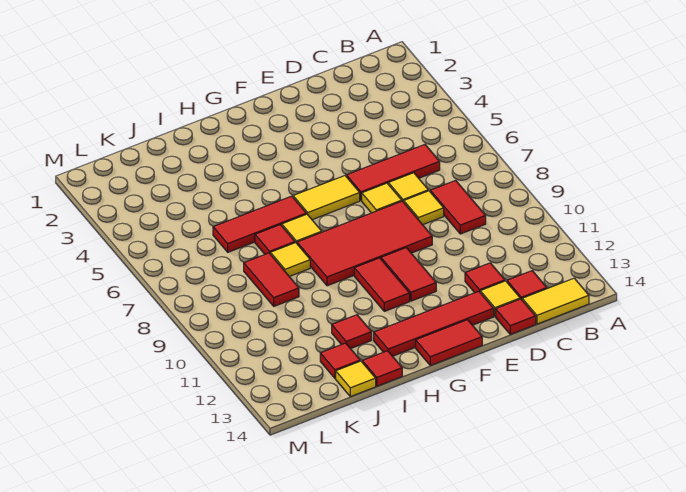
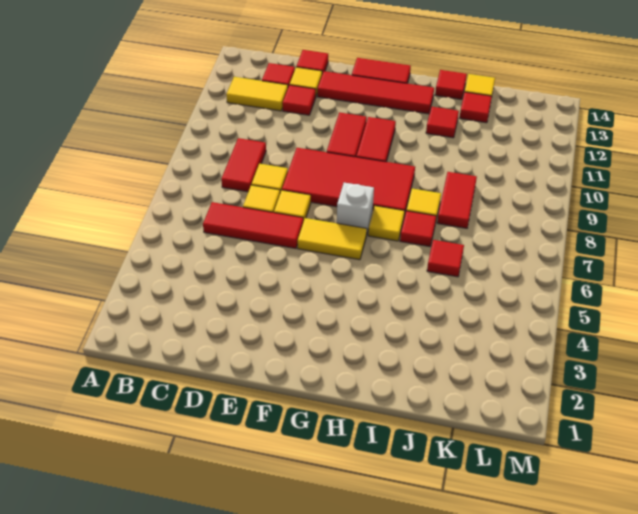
yellow 1x2 tile [522,278,589,324] -> yellow 1x2 tile moved to [226,77,288,111]
none -> white 1x1 brick [337,183,374,235]
red 1x3 tile [213,196,306,252] -> red 1x1 tile [427,240,464,277]

